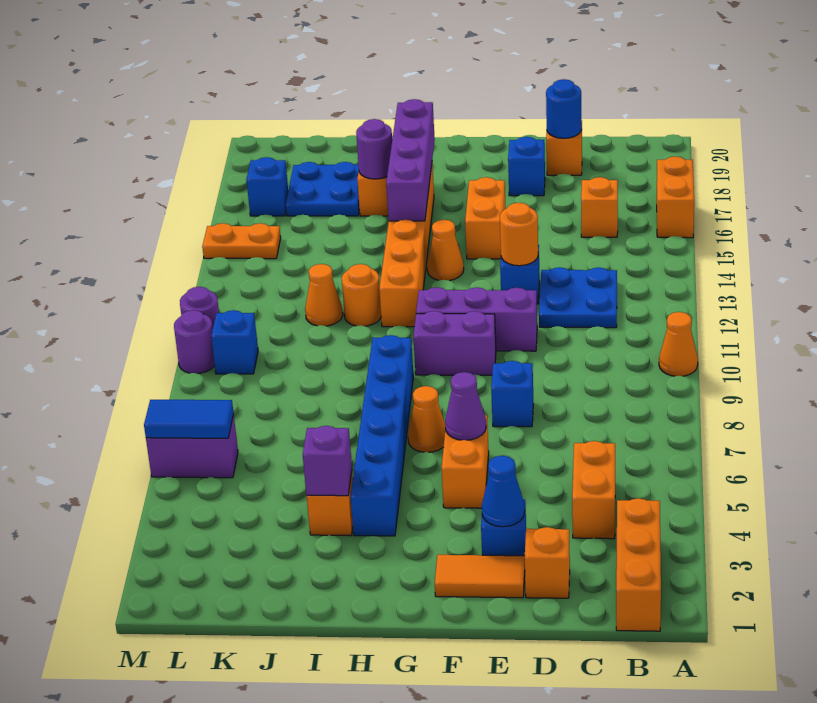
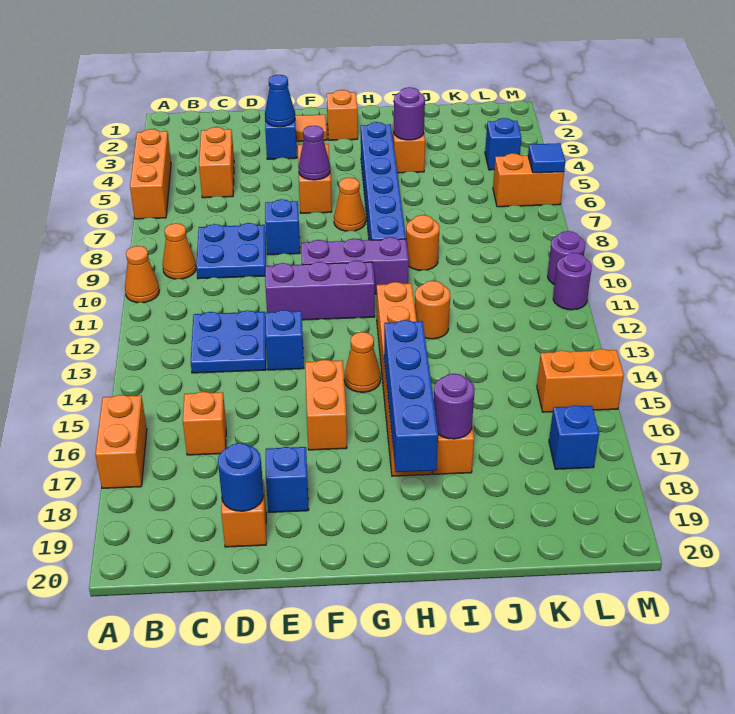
orange 1x3 brick [616,498,661,631] -> orange 1x3 brick moved to [130,129,171,219]
orange 1x1 brick [525,527,570,598] -> orange 1x1 brick moved to [327,90,358,140]
orange 1x1 round brick [500,203,538,266] -> orange 1x1 round brick moved to [406,215,440,270]
purple 1x2 brick [413,311,496,375] -> purple 1x3 brick [301,237,409,294]
purple 1x4 brick [386,99,435,221] -> blue 1x4 brick [384,320,438,472]
purple 1x1 brick [303,426,352,496] -> purple 1x1 round brick [394,87,425,140]
orange 1x1 cone [305,264,343,326] -> orange 1x1 cone moved to [163,223,196,279]
blue 2x2 plate [286,162,359,216] -> blue 2x2 plate moved to [196,223,266,279]
purple 1x2 brick [146,414,238,478] -> orange 1x2 brick [493,153,564,207]
blue 1x2 tile [144,400,234,438] -> blue 1x1 tile [528,143,565,173]
blue 1x1 brick [211,310,258,374] -> blue 1x1 brick moved to [485,118,521,170]
orange 1x2 plate [202,223,281,259] -> orange 1x2 brick [537,349,624,412]

